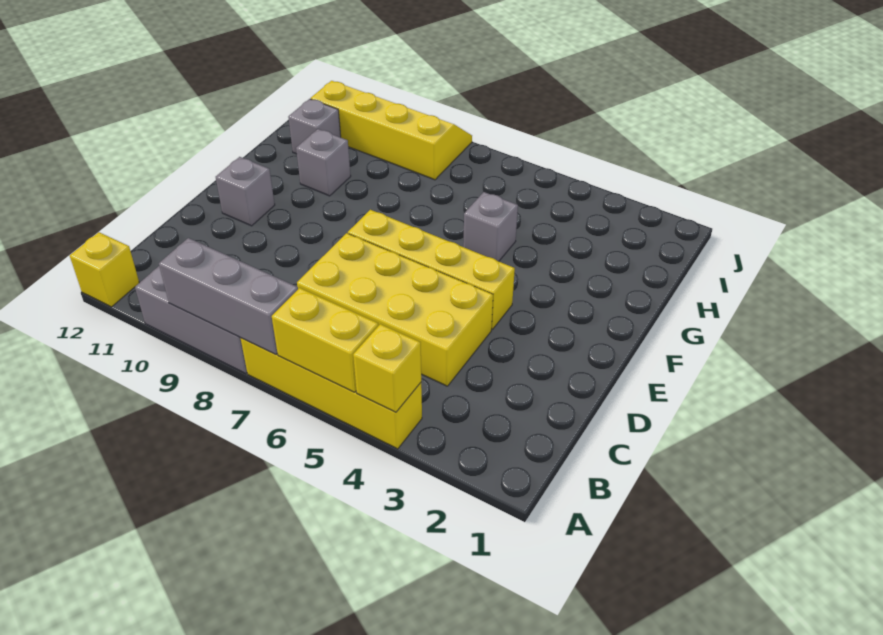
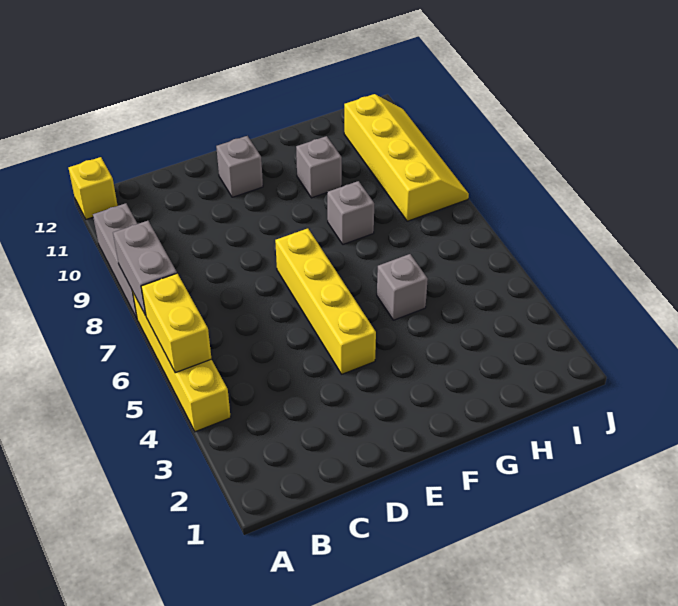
yellow 1x1 brick [353,324,421,412] -> none
grey 1x3 brick [159,238,298,355] -> grey 1x2 brick [113,221,177,315]
yellow 2x4 brick [297,233,493,386] -> none
grey 1x1 brick [288,99,341,154] -> grey 1x1 brick moved to [327,181,374,244]

